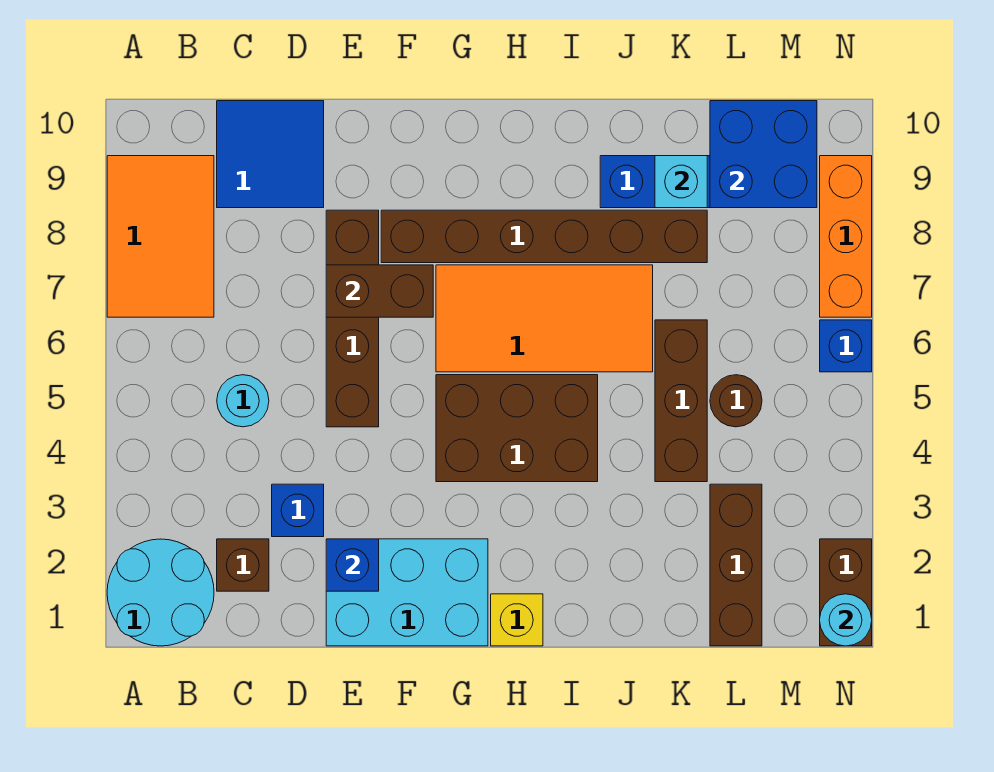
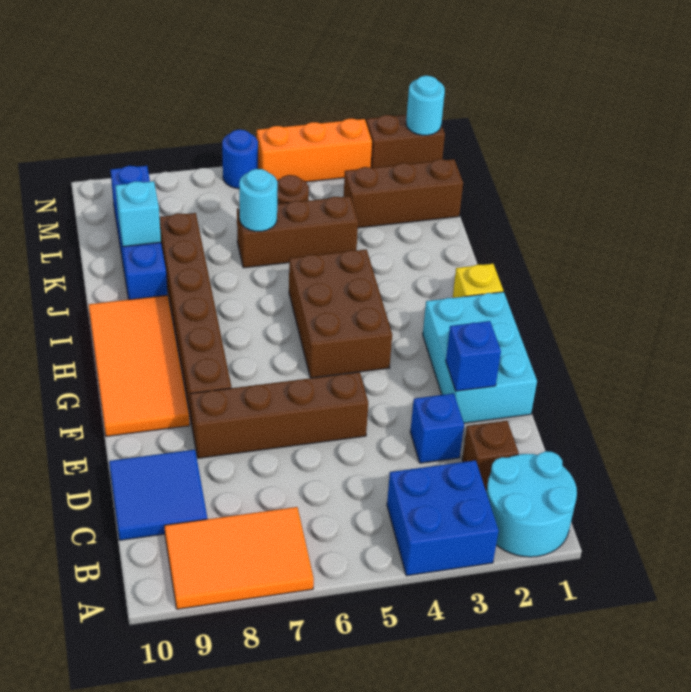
cyan 1x1 round brick [217,375,269,427] -> cyan 1x1 round brick moved to [239,169,277,231]
brown 1x2 brick [326,265,433,317] -> none
orange 2x4 tile [436,265,653,372] -> orange 2x4 tile moved to [89,295,190,436]
blue 2x2 brick [710,101,817,208] -> blue 2x2 brick moved to [387,460,499,576]
blue 1x1 brick [820,320,872,372] -> blue 1x1 round brick [222,130,258,189]
orange 1x3 brick [820,156,872,317] -> orange 1x3 brick moved to [257,119,372,182]

